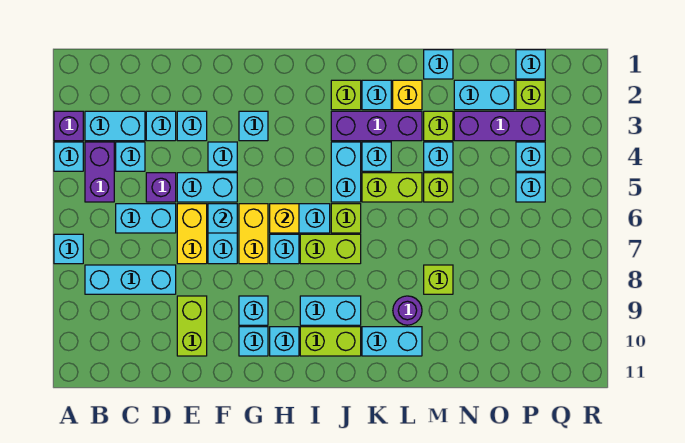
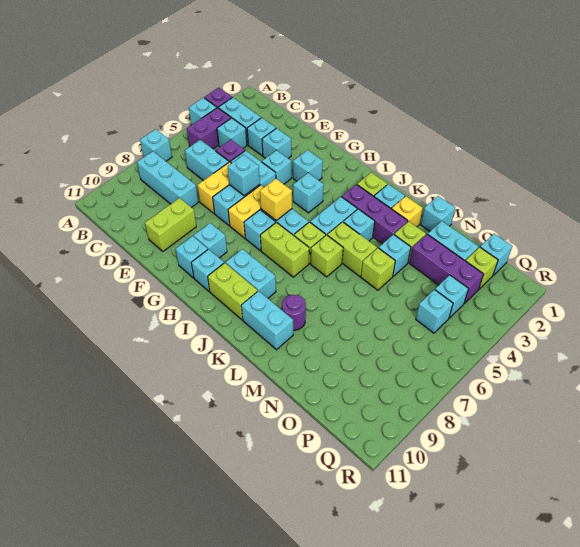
none -> cyan 1x1 brick [293,173,324,213]
lime 1x1 brick [424,265,453,294] -> lime 1x1 brick moved to [311,235,343,277]

